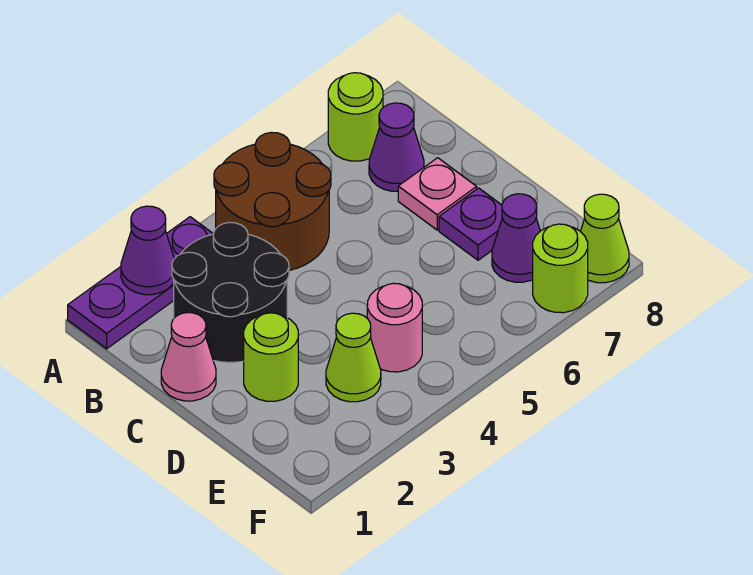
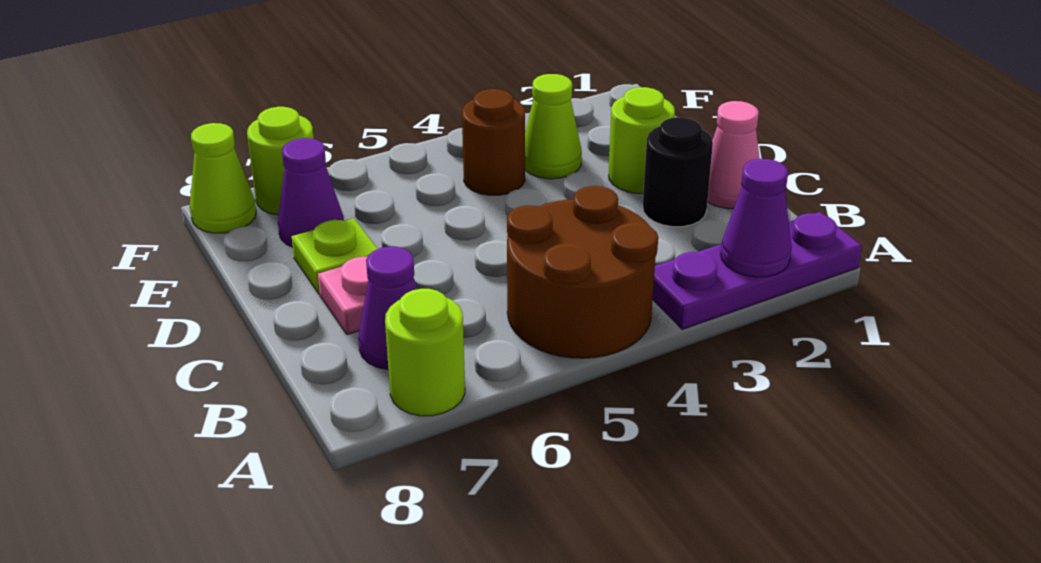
black 2x2 round brick [172,222,289,362] -> black 1x1 round brick [643,117,713,227]
purple 1x1 plate [439,188,502,260] -> lime 1x1 plate [292,218,378,294]
pink 1x1 round brick [367,283,422,372] -> brown 1x1 round brick [462,89,525,195]

